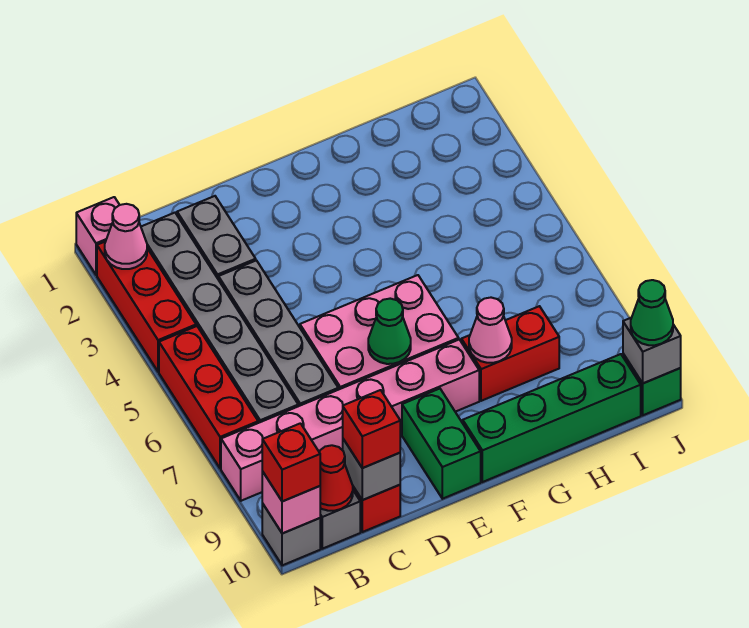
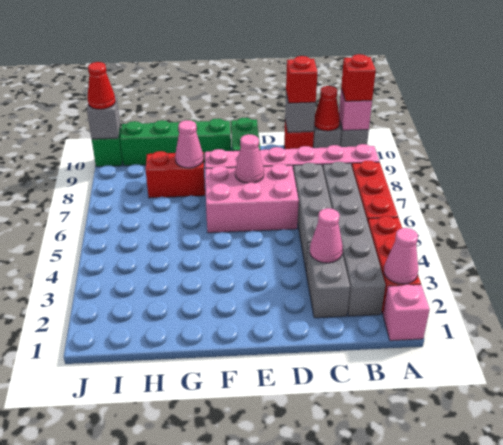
none -> pink 1x1 cone [310,208,343,263]
green 1x1 cone [368,299,411,364] -> pink 1x1 cone [235,134,264,183]
green 1x1 cone [631,280,673,345] -> red 1x1 cone [87,62,116,109]

